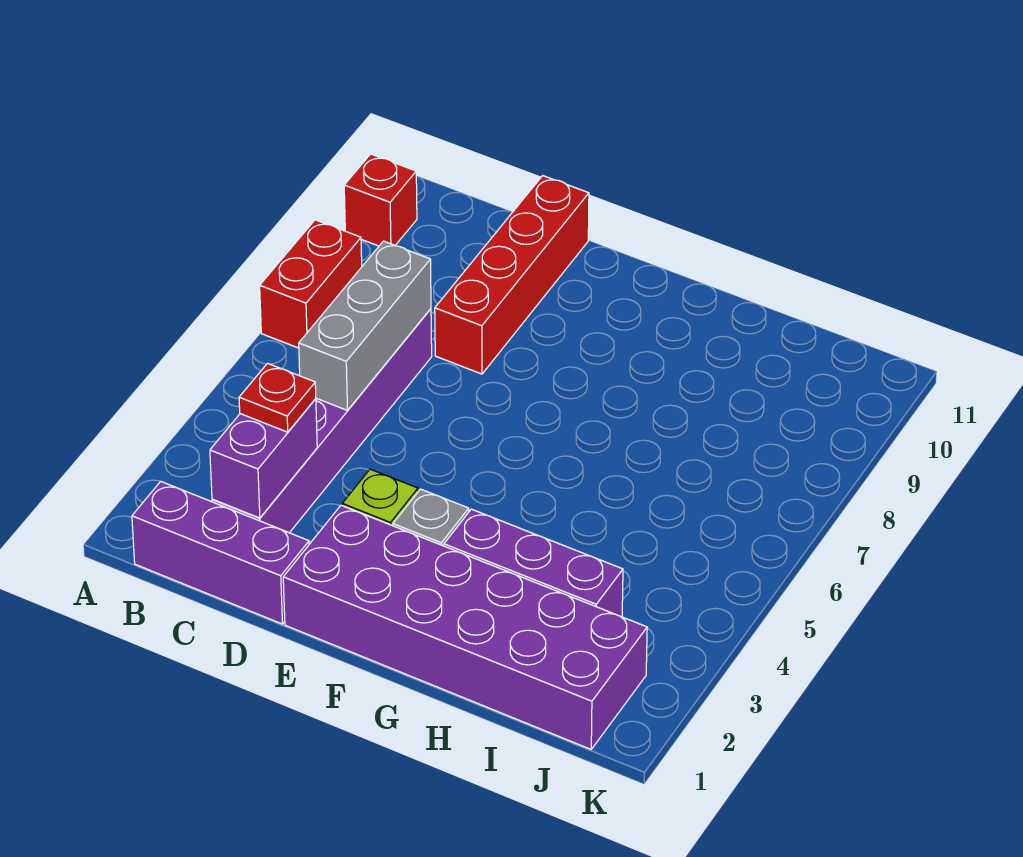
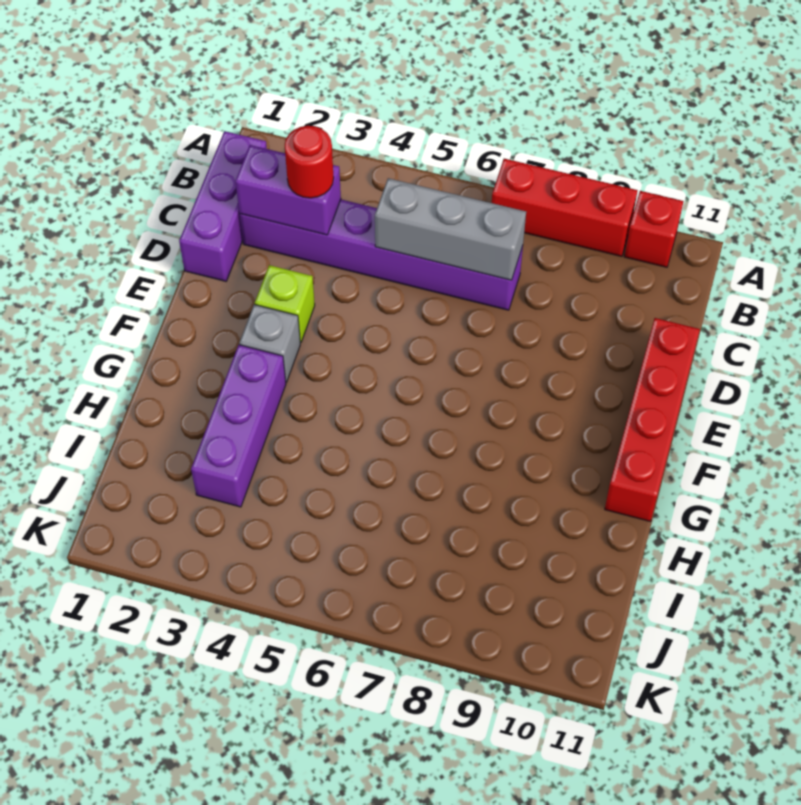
red 1x2 brick [260,220,362,348] -> red 1x3 brick [492,159,638,256]
red 1x1 plate [239,363,316,432] -> red 1x1 round brick [285,126,334,198]
red 1x4 brick [435,176,589,374] -> red 1x4 brick turned to [605,318,700,521]
purple 2x6 brick [283,505,647,749] -> none

